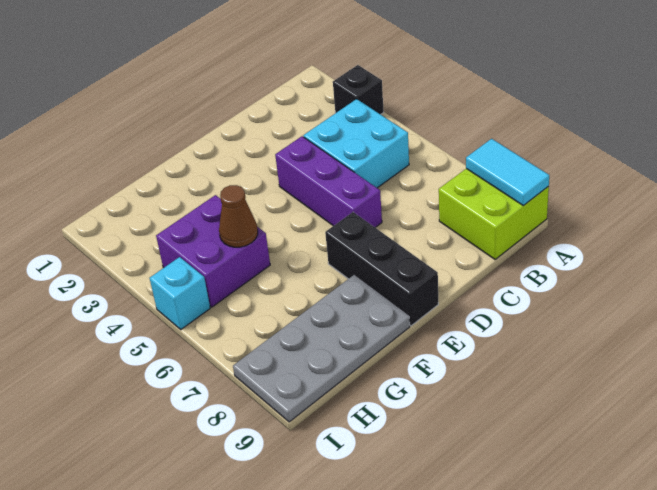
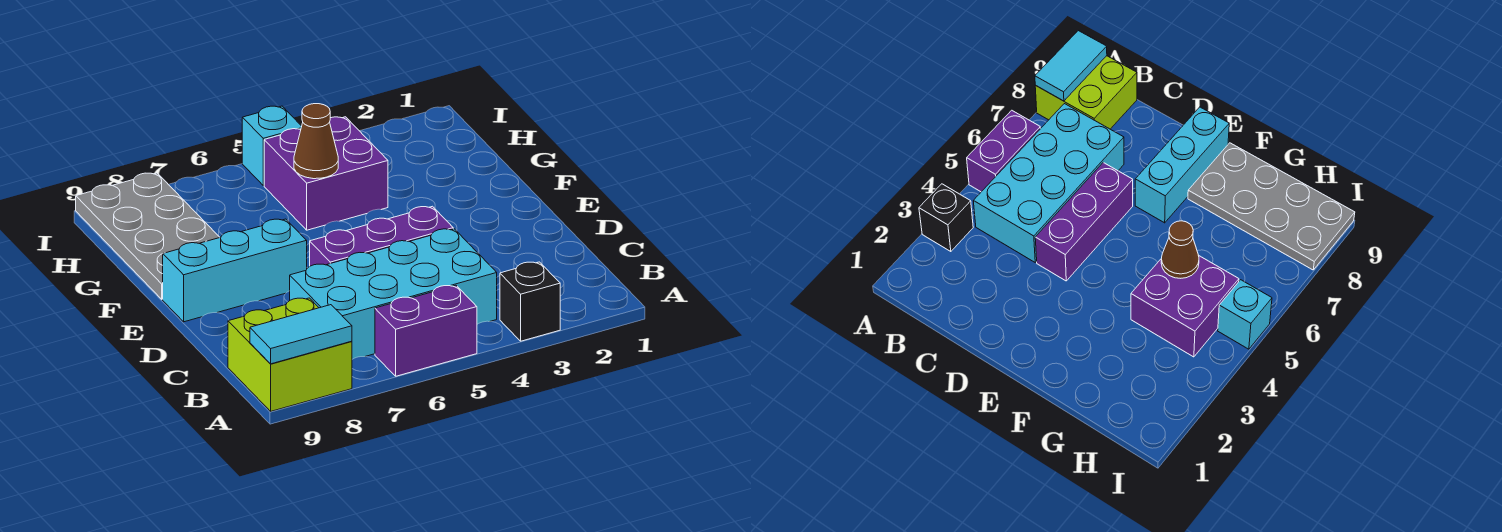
none -> purple 1x2 brick [375,285,477,376]
cyan 2x2 brick [303,99,409,188] -> cyan 2x4 brick [290,229,497,359]
black 1x3 brick [325,212,438,326] -> cyan 1x3 brick [163,219,307,322]

